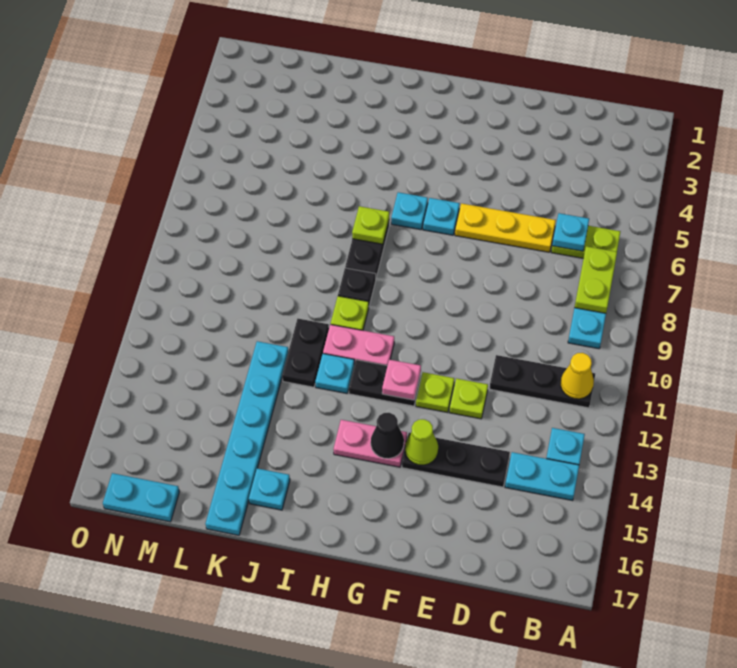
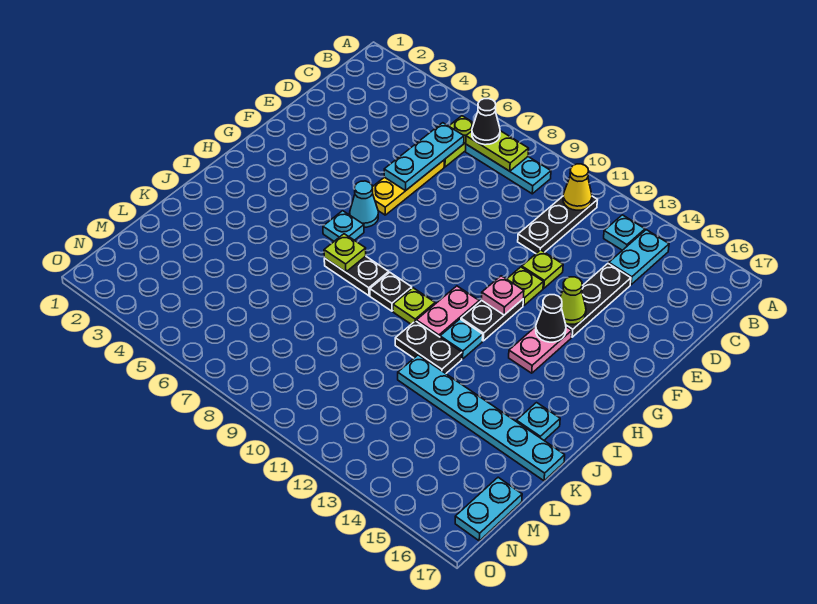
none -> black 1x1 cone [472,99,500,145]
cyan 1x1 plate [552,213,589,251] -> cyan 1x3 plate [384,123,464,191]
cyan 1x1 plate [423,198,460,235] -> cyan 1x1 cone [350,181,378,227]

